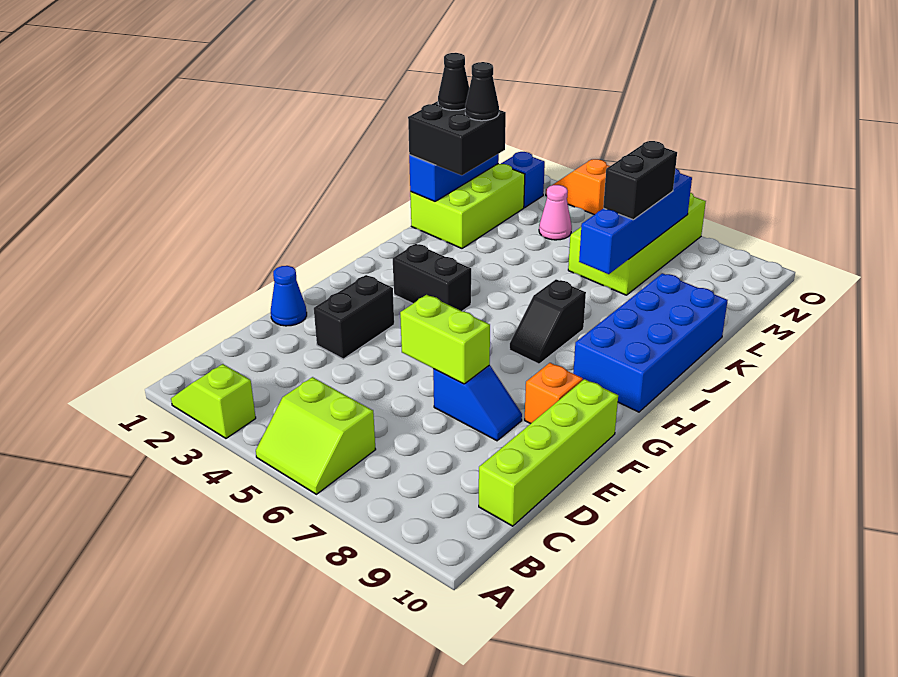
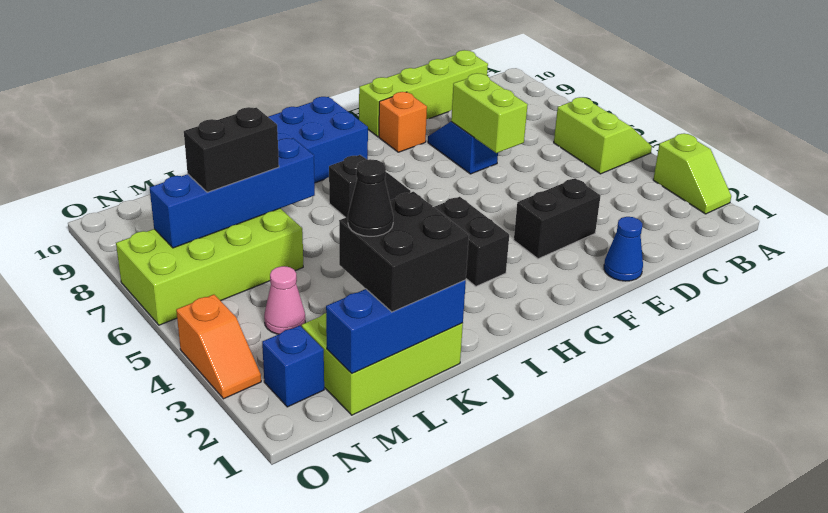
black 1x1 cone [438,53,469,110] -> none

